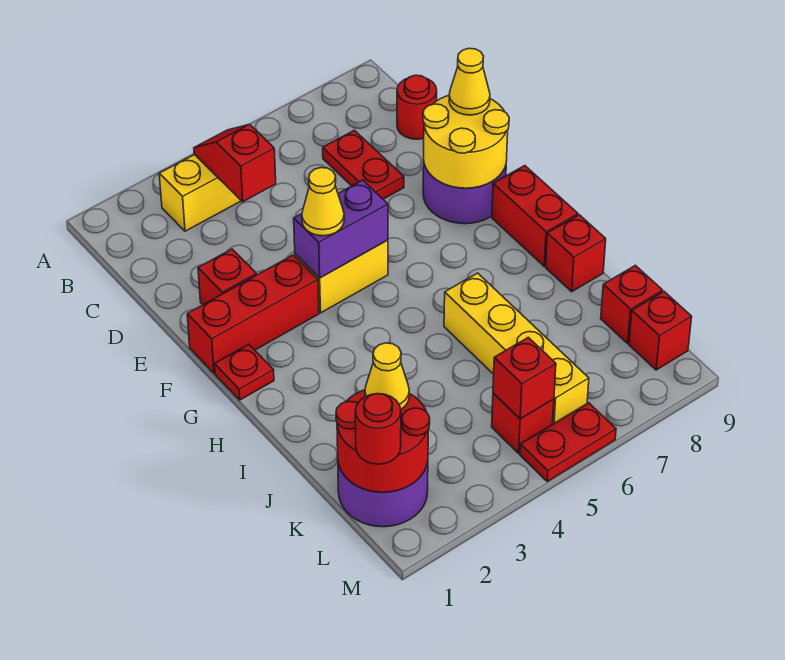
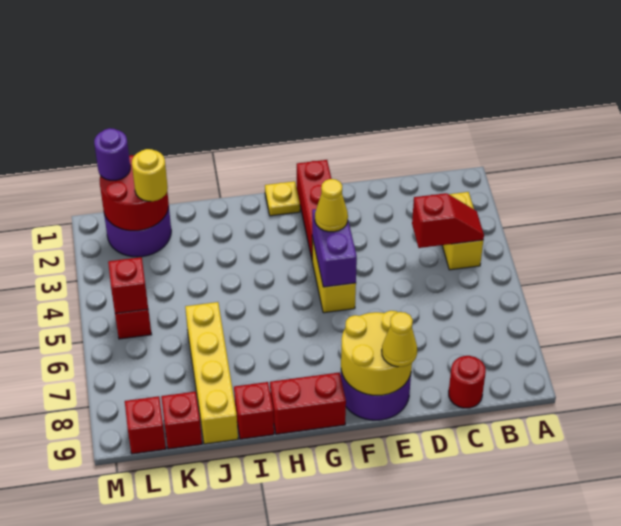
red 1x2 plate [323,130,404,199] -> none
red 1x1 brick [198,249,256,305] -> none
red 1x1 plate [215,344,274,400] -> yellow 1x1 plate [265,181,300,216]
yellow 1x4 brick [444,273,589,424] -> yellow 1x4 brick turned to [185,302,238,444]
yellow 1x1 cone [365,343,409,409] -> yellow 1x1 round brick [132,149,168,201]
red 1x1 round brick [355,394,401,464] -> purple 1x1 round brick [94,128,130,180]
red 1x2 plate [520,403,616,481] -> none

